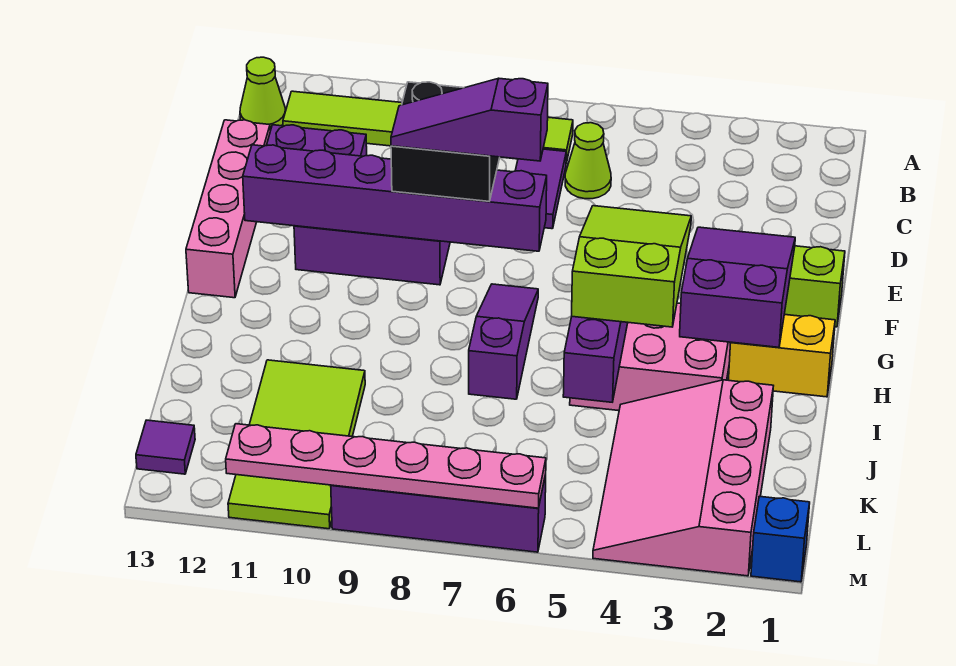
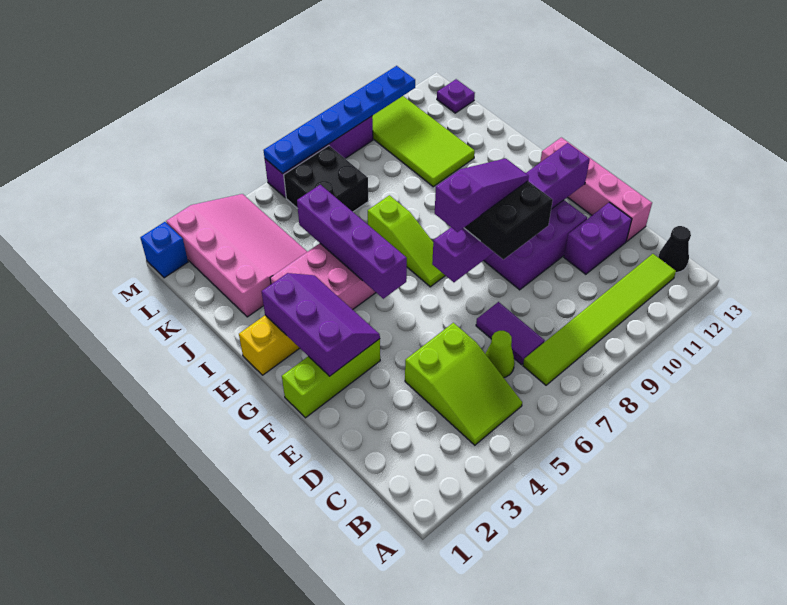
lime 1x1 cone [240,57,285,131] -> black 1x1 cone [658,226,691,273]
purple 2x3 slope [680,227,795,347] -> purple 2x3 slope turned to [262,273,380,376]
lime 2x3 slope [572,206,691,327] -> lime 2x3 slope moved to [405,323,522,445]
purple 1x3 slope [469,284,538,399] -> lime 1x3 slope [368,195,445,287]
none -> black 2x2 brick [284,146,368,212]
purple 1x1 tile [136,420,195,474] -> purple 1x1 plate [437,79,475,113]
pink 1x6 plate [226,424,546,508] -> blue 1x6 plate [263,66,415,174]

